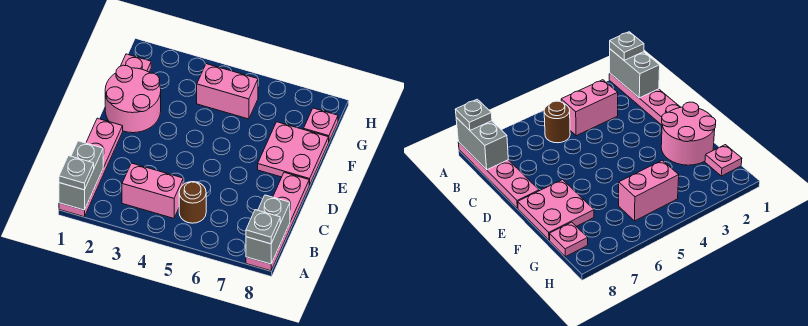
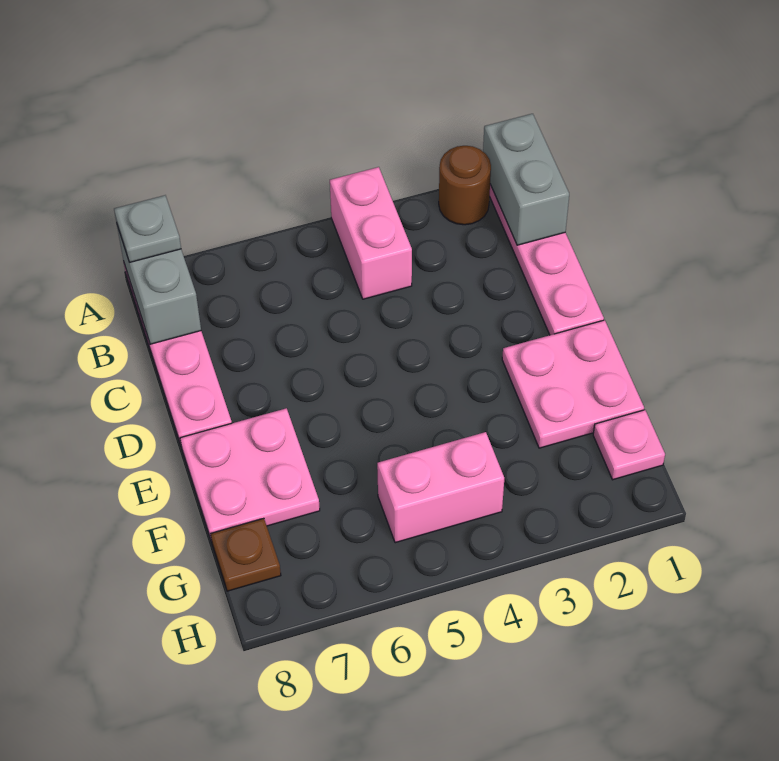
grey 1x1 plate [59,156,94,190] -> none
pink 1x2 brick [122,163,183,218] -> pink 1x2 brick turned to [330,167,412,299]
brown 1x1 round brick [179,182,206,223] -> brown 1x1 round brick moved to [439,146,491,225]
pink 2x2 round brick [105,65,161,133] -> pink 2x2 plate [502,320,644,448]
pink 1x1 plate [304,108,338,141] -> brown 1x1 plate [211,518,281,591]

